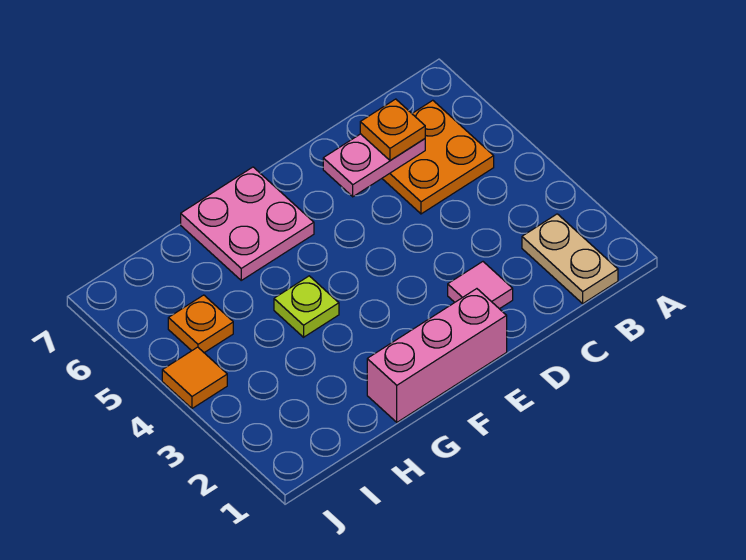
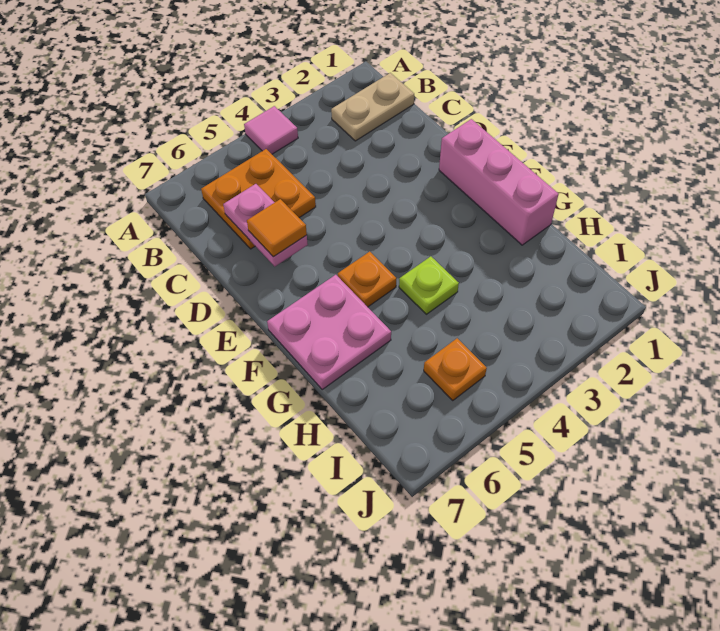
orange 1x1 plate [360,99,425,160] -> orange 1x1 plate moved to [338,252,396,307]
pink 1x1 tile [448,262,513,309] -> pink 1x1 tile moved to [244,106,298,154]
orange 1x1 tile [162,347,227,408] -> orange 1x1 tile moved to [247,199,307,257]

